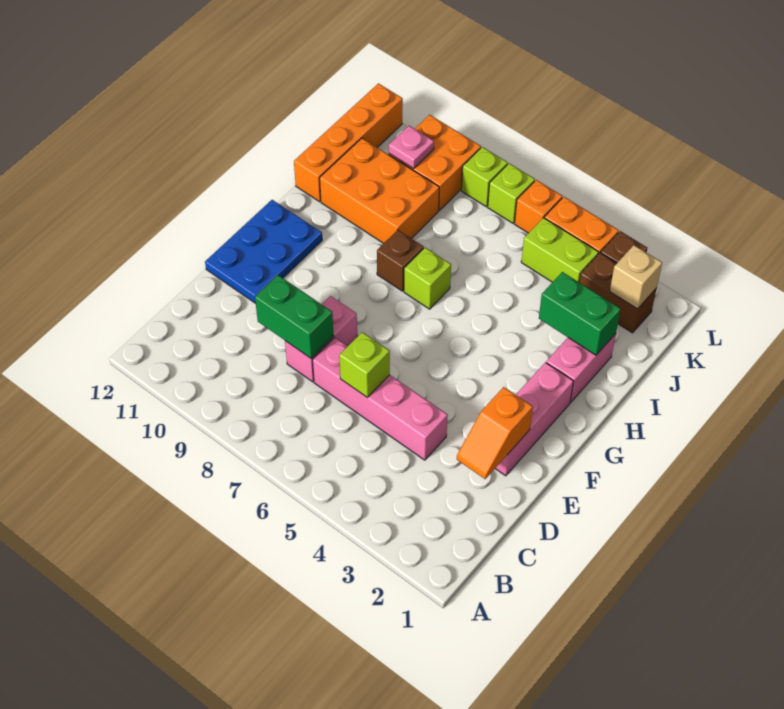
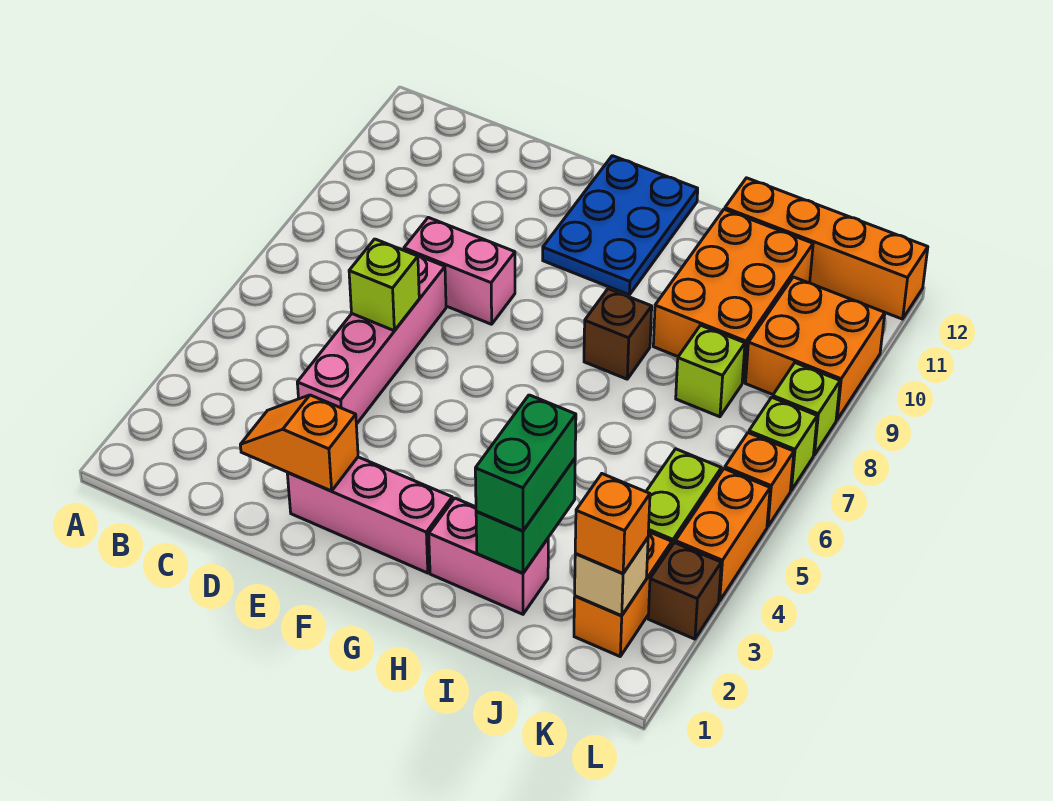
green 1x2 brick [255,275,334,358] -> green 1x2 brick moved to [475,395,576,531]
blue 2x3 plate [205,200,322,303] -> blue 2x3 plate turned to [543,156,698,295]
lime 1x1 brick [404,248,451,309] -> lime 1x1 brick moved to [676,325,745,417]
brown 1x2 brick [579,253,657,333] -> orange 1x2 brick [574,532,672,656]
none -> orange 1x1 brick [575,474,650,573]
pink 1x1 plate [389,126,434,169] -> none

